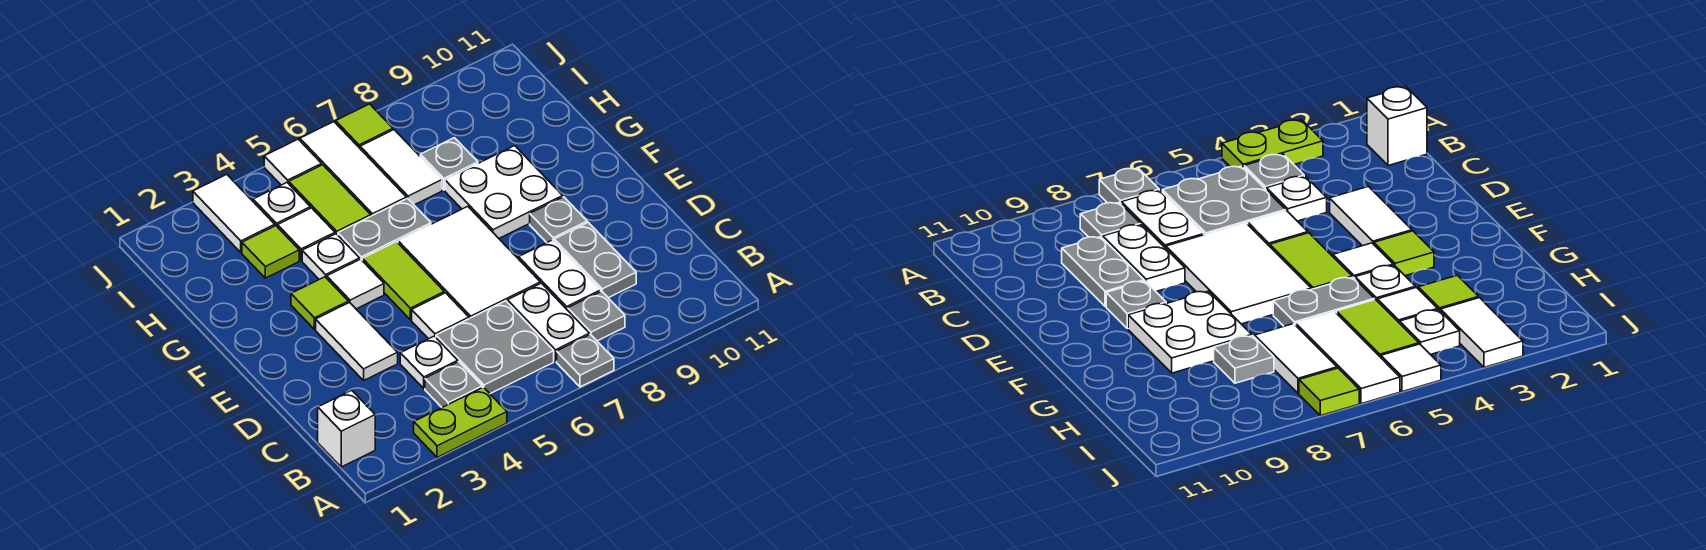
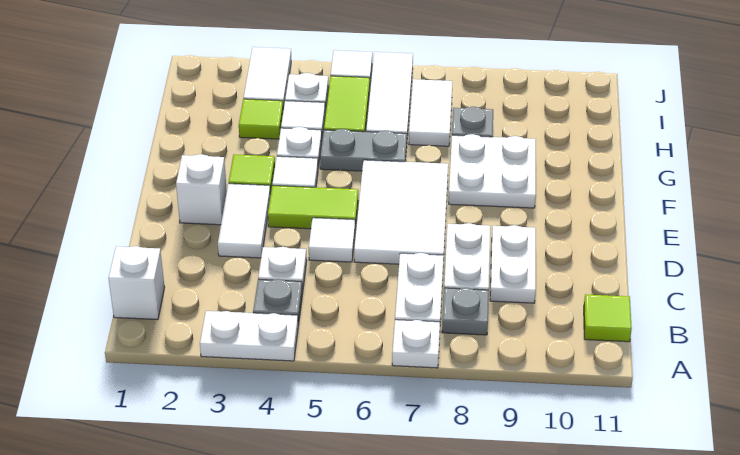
lime 1x2 plate [414,387,507,457] -> white 1x2 plate [200,311,298,361]
grey 1x1 plate [557,335,614,387] -> white 1x1 plate [392,320,440,368]
grey 2x2 plate [436,301,554,394] -> none
grey 1x2 plate [554,222,636,298] -> white 1x2 plate [490,225,536,303]
none -> white 1x1 brick [176,154,227,225]
lime 1x2 tile [362,242,444,320] -> lime 1x2 tile turned to [268,186,358,229]
grey 1x1 plate [530,197,587,243] -> none
lime 1x1 tile [336,104,393,148] -> lime 1x1 tile moved to [584,294,632,342]

